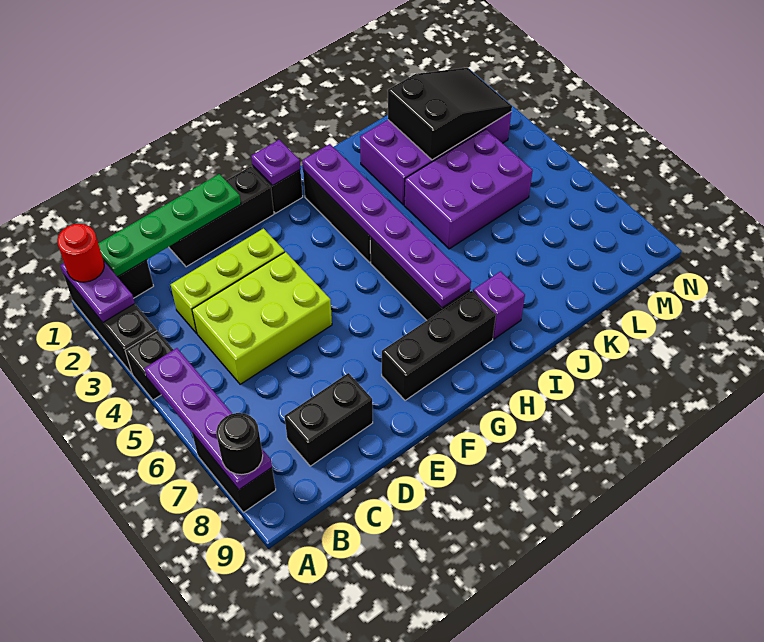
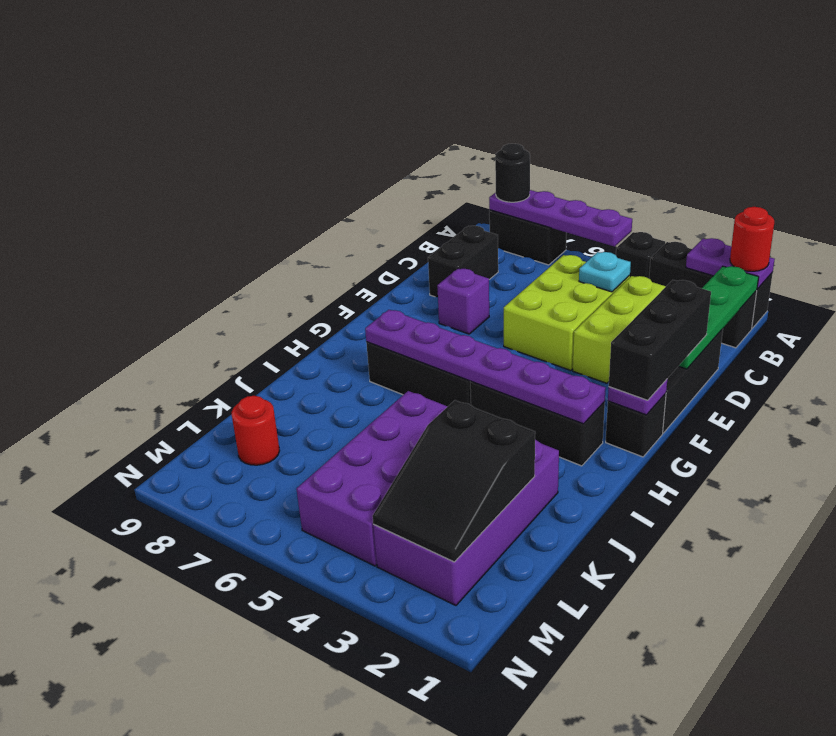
none -> cyan 1x1 plate [579,252,631,292]
black 1x3 brick [382,291,496,400] -> black 1x3 brick moved to [609,280,711,400]
purple 1x1 brick [473,271,525,339] -> purple 1x1 brick moved to [437,268,489,334]
purple 2x3 brick [404,129,533,249] -> purple 2x4 brick [296,391,448,566]
none -> red 1x1 round brick [232,396,280,465]

